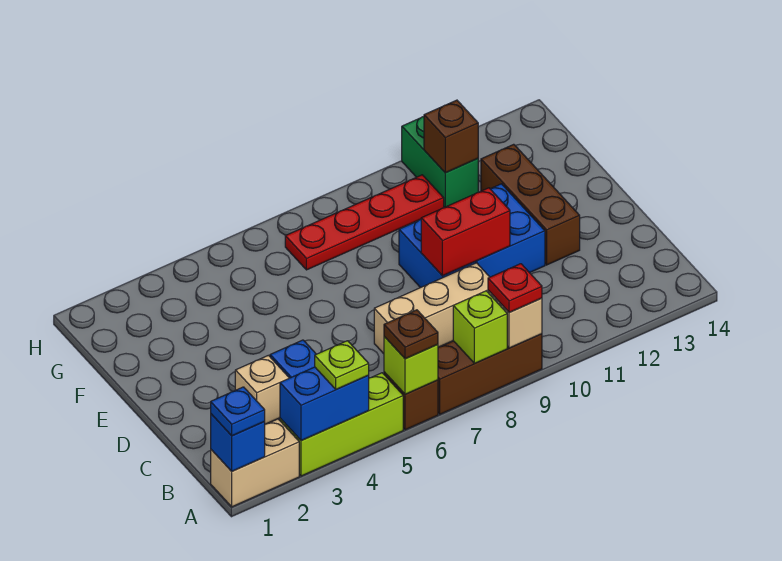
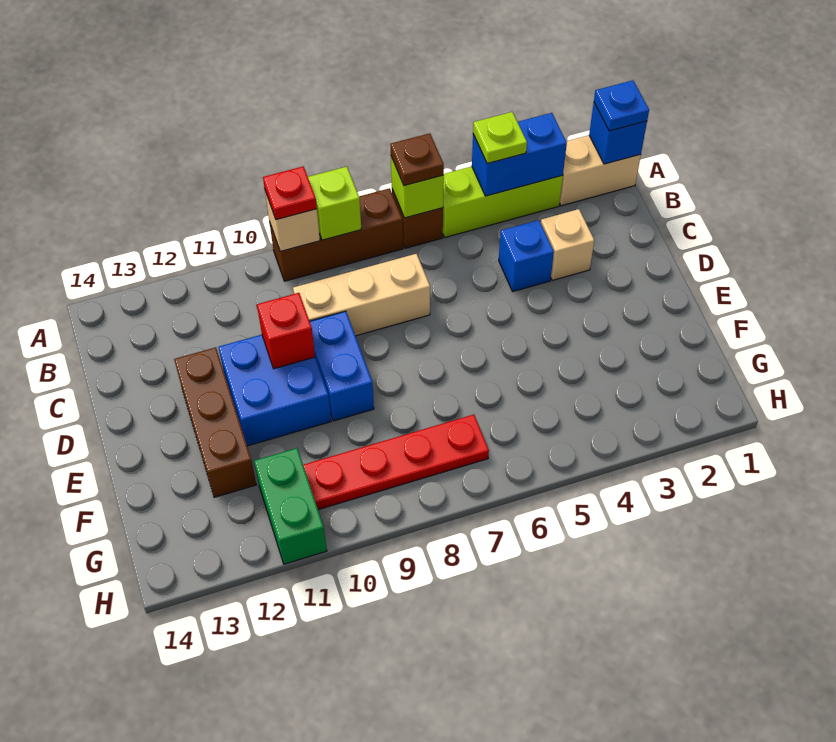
red 1x2 brick [421,188,510,276] -> red 1x1 brick [257,293,315,369]
brown 1x1 brick [424,100,478,173] -> none

